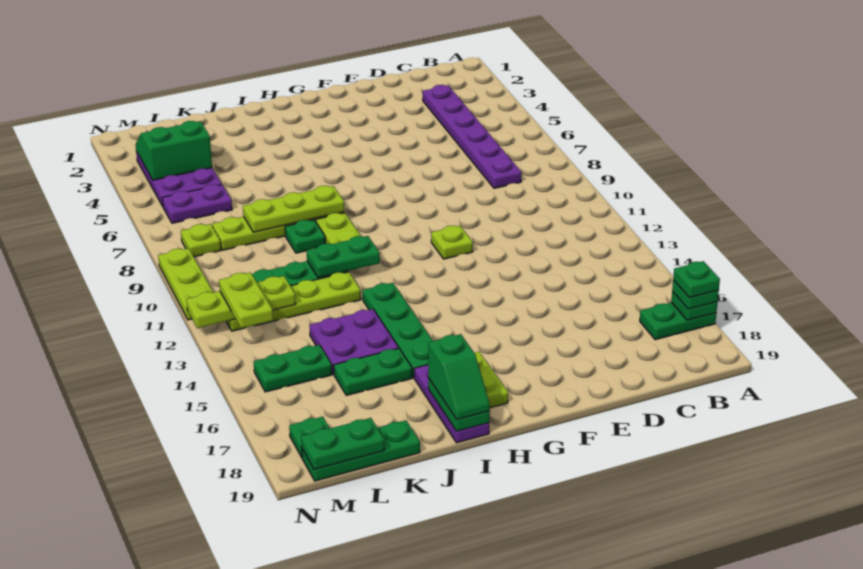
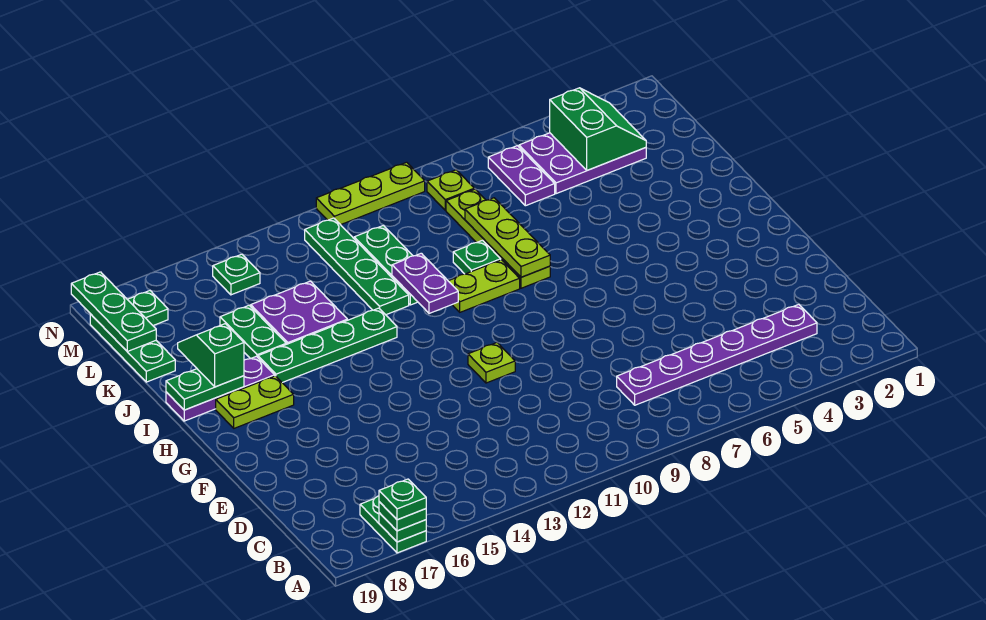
green 1x2 plate [307,236,380,278] -> purple 1x2 plate [392,253,458,313]
green 1x2 slope [428,334,490,420] -> green 1x2 slope turned to [178,324,244,387]
lime 1x4 plate [226,272,361,331] -> green 1x4 plate [305,218,409,315]
lime 1x3 plate [186,276,295,328] -> none
green 1x2 plate [254,345,332,392] -> green 1x1 plate [213,254,260,295]
green 1x2 plate [301,418,384,470] -> green 1x3 plate [71,272,156,351]
lime 1x2 plate [219,272,273,328] -> none

